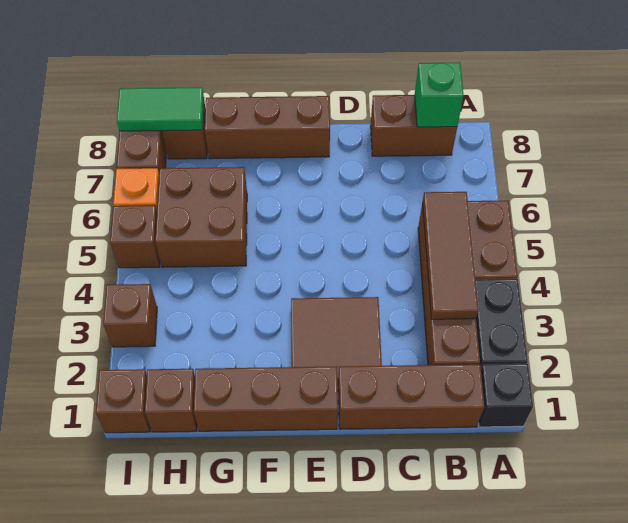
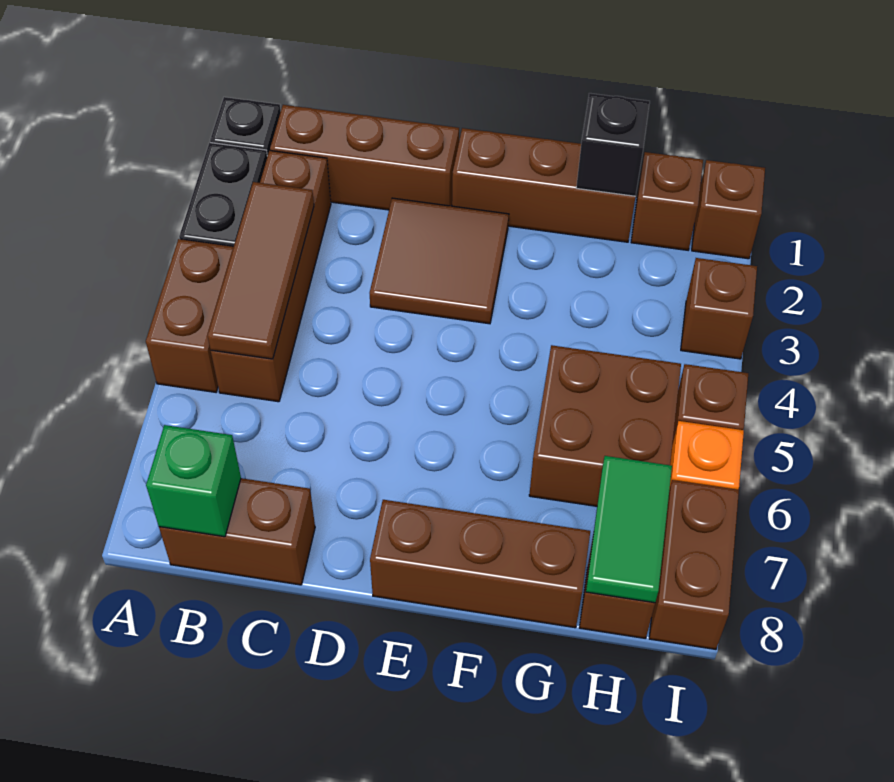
none -> black 1x1 brick [576,93,650,196]
green 1x2 tile [117,87,204,131] -> green 1x2 tile turned to [586,456,672,603]

